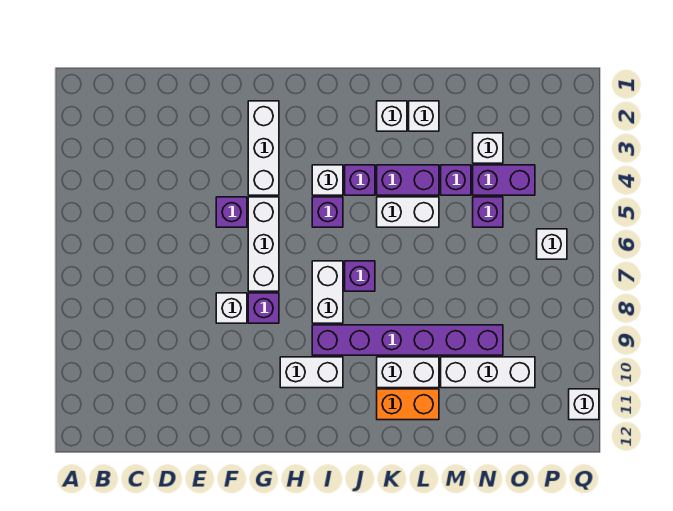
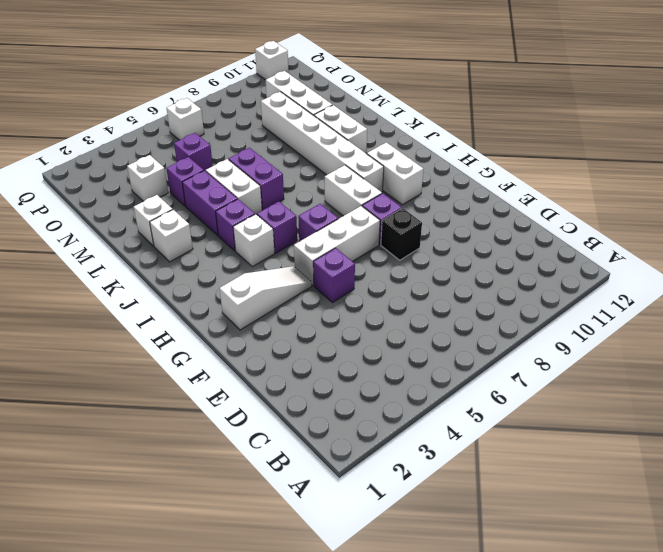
white 1x1 brick [216,293,247,323] -> black 1x1 brick [381,208,422,260]
white 1x3 brick [248,101,279,195] -> white 1x3 slope [220,266,312,330]
white 1x2 brick [312,261,343,323] -> white 1x2 brick turned to [325,165,382,216]
purple 1x6 brick [312,325,503,355] -> white 1x6 brick [261,92,384,192]
purple 1x1 brick [345,261,375,291] -> purple 1x1 brick moved to [298,204,338,241]
orange 1x2 brick [377,389,439,420] -> none
purple 1x2 brick [473,165,535,195] -> purple 1x2 brick moved to [229,148,284,210]

